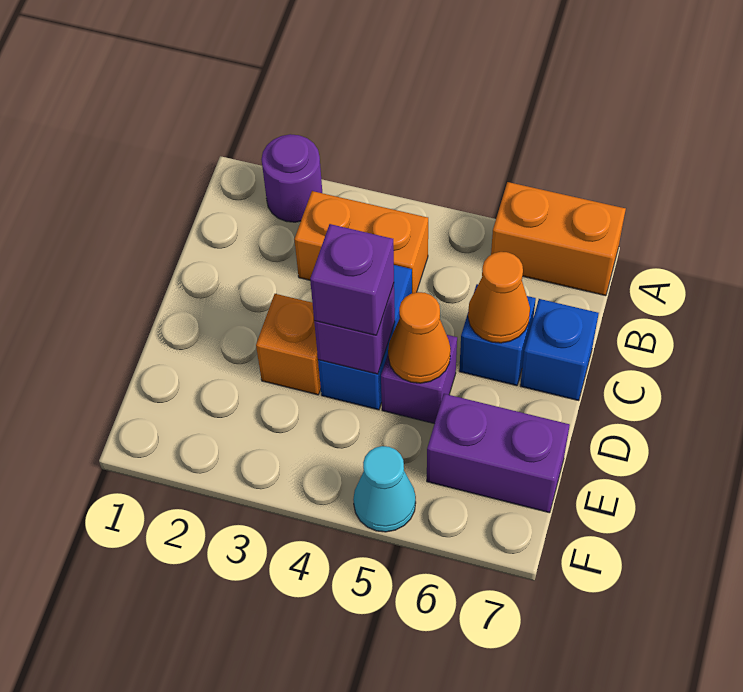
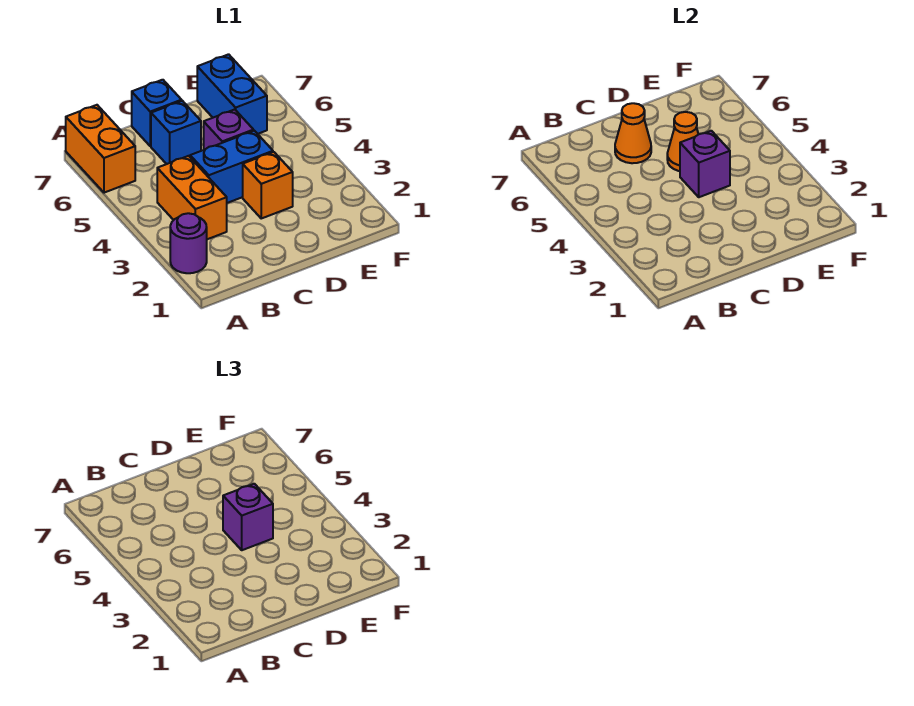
purple 1x2 brick [427,394,570,513] -> blue 1x2 brick [197,54,267,134]
cyan 1x1 cone [353,446,416,532] -> none

